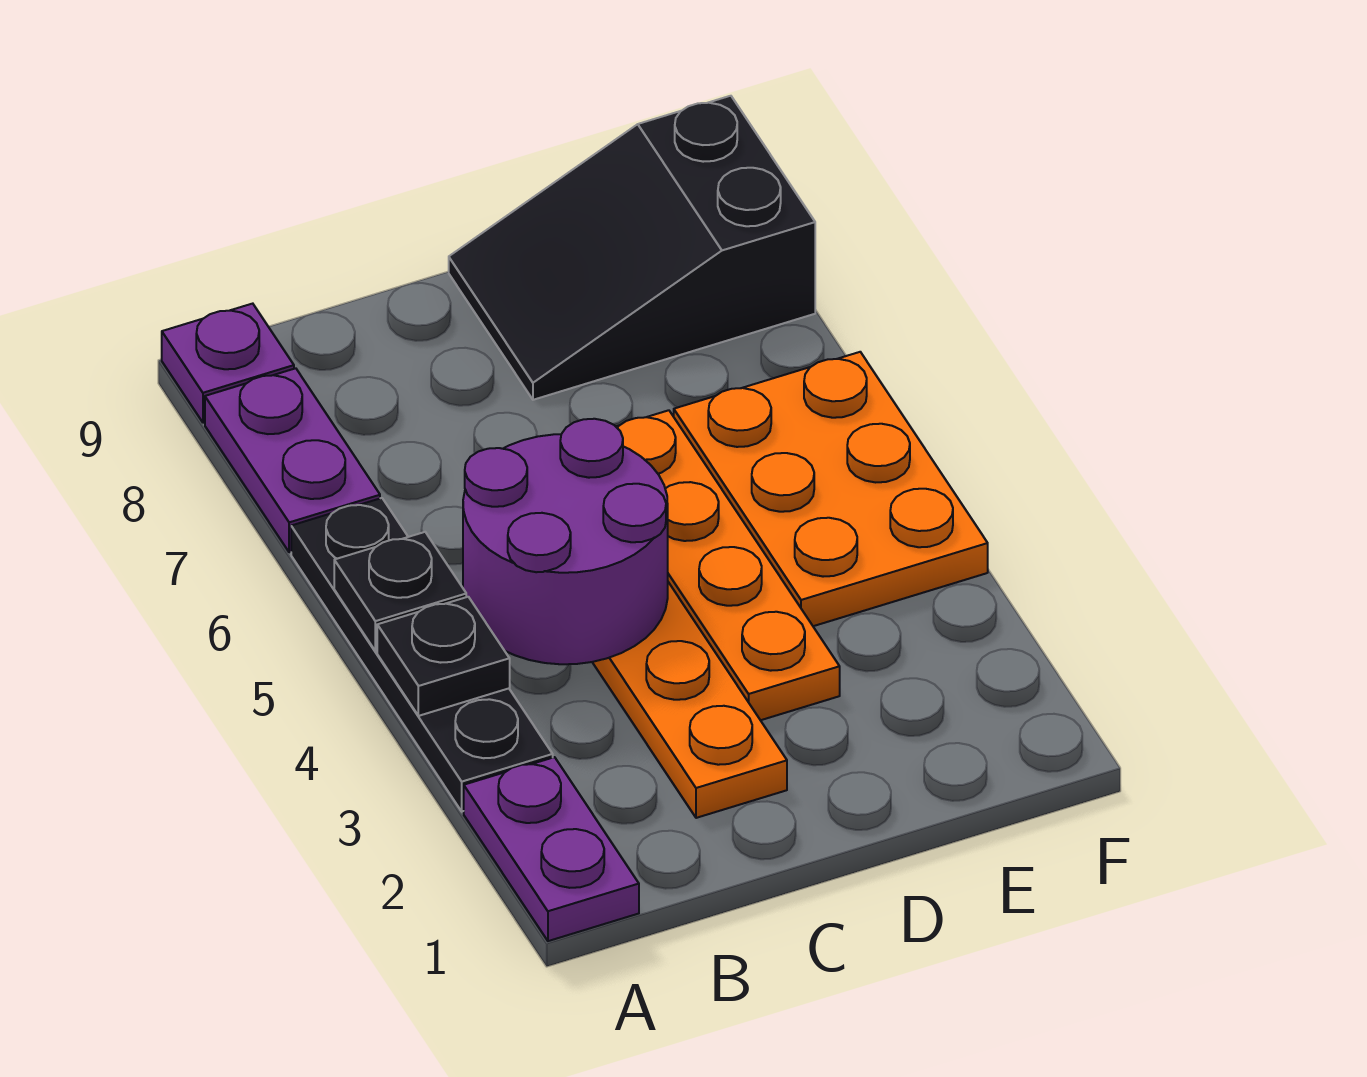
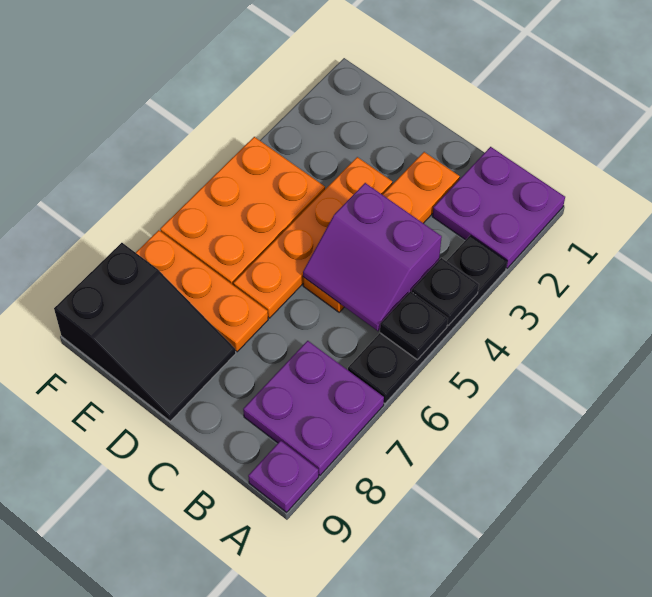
purple 1x2 plate [464,757,639,941] -> purple 2x2 plate [432,147,565,268]
purple 1x2 plate [205,368,380,552] -> purple 2x2 plate [243,341,384,475]
purple 2x2 round brick [463,419,668,664] -> purple 2x2 slope [303,183,442,331]
none -> orange 1x3 plate [136,230,268,352]

